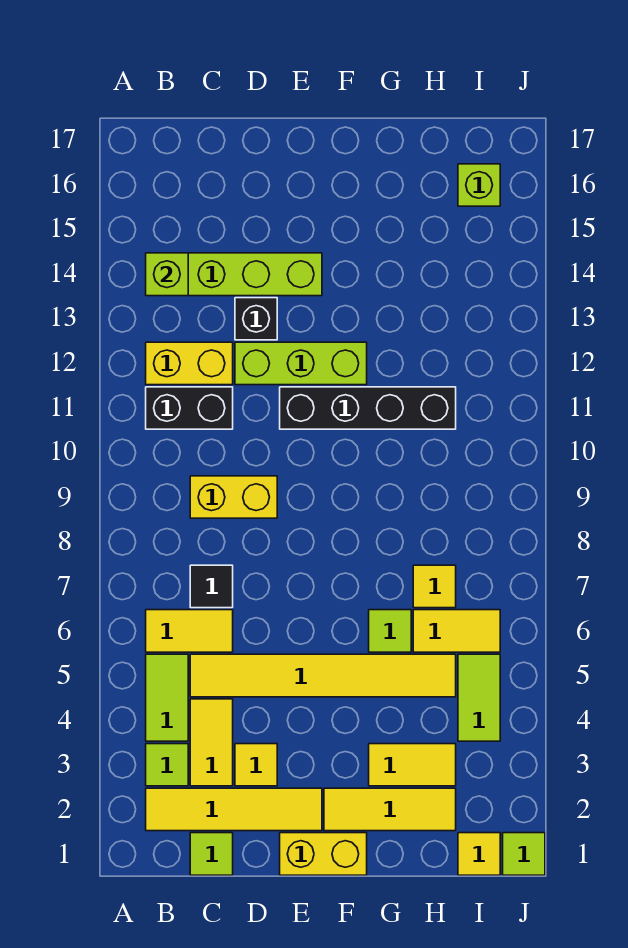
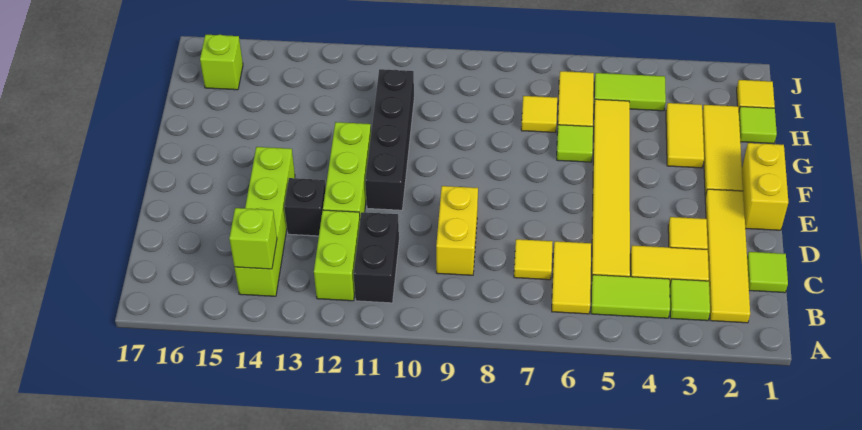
yellow 1x2 brick [146,342,233,385] -> lime 1x2 brick [314,210,360,301]
black 1x1 tile [190,565,233,608] -> yellow 1x1 tile [514,239,553,280]
lime 1x1 tile [503,833,545,875] -> lime 1x1 tile moved to [739,107,777,144]

